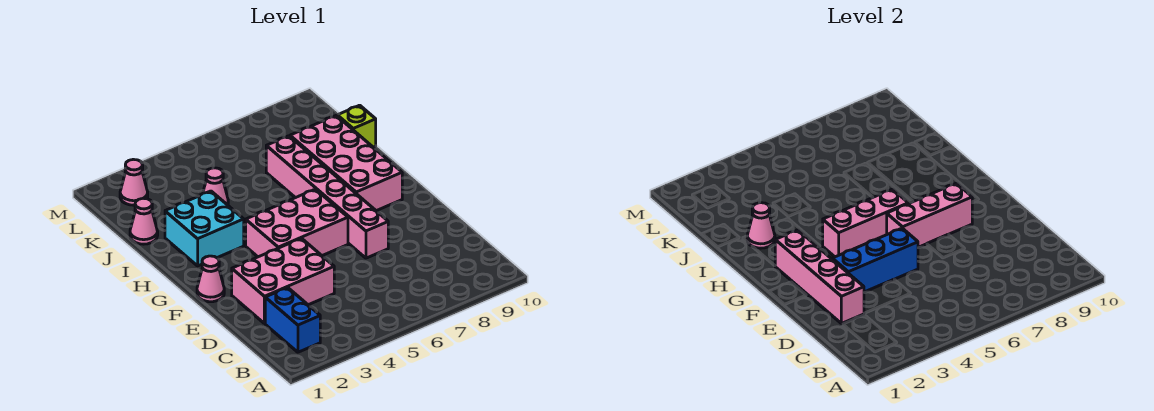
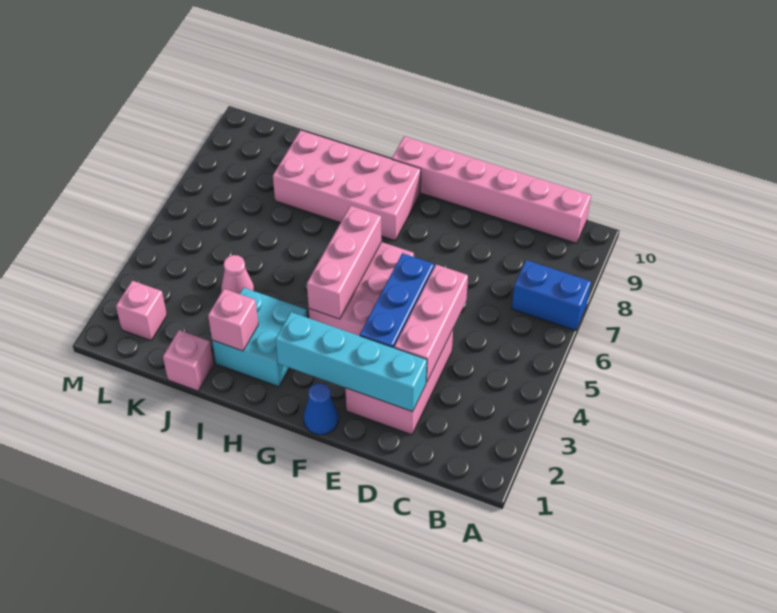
blue 1x2 brick [265,288,320,352] -> blue 1x2 brick moved to [512,260,591,331]
pink 1x4 brick [775,230,864,324] -> cyan 1x4 brick [276,312,427,412]
pink 1x6 brick [266,136,388,258] -> pink 1x6 brick moved to [392,136,591,243]
pink 1x1 cone [197,256,224,302] -> blue 1x1 cone [304,383,339,435]
pink 1x3 brick [887,183,972,247] -> pink 1x3 brick moved to [394,265,468,382]
pink 1x1 cone [747,203,775,248] -> pink 1x1 brick [208,289,258,351]
pink 1x1 cone [130,198,158,244] -> pink 1x1 brick [163,330,214,391]
lime 1x1 brick [337,105,376,147] -> none
pink 1x1 cone [120,159,148,205] -> pink 1x1 brick [116,281,167,340]

